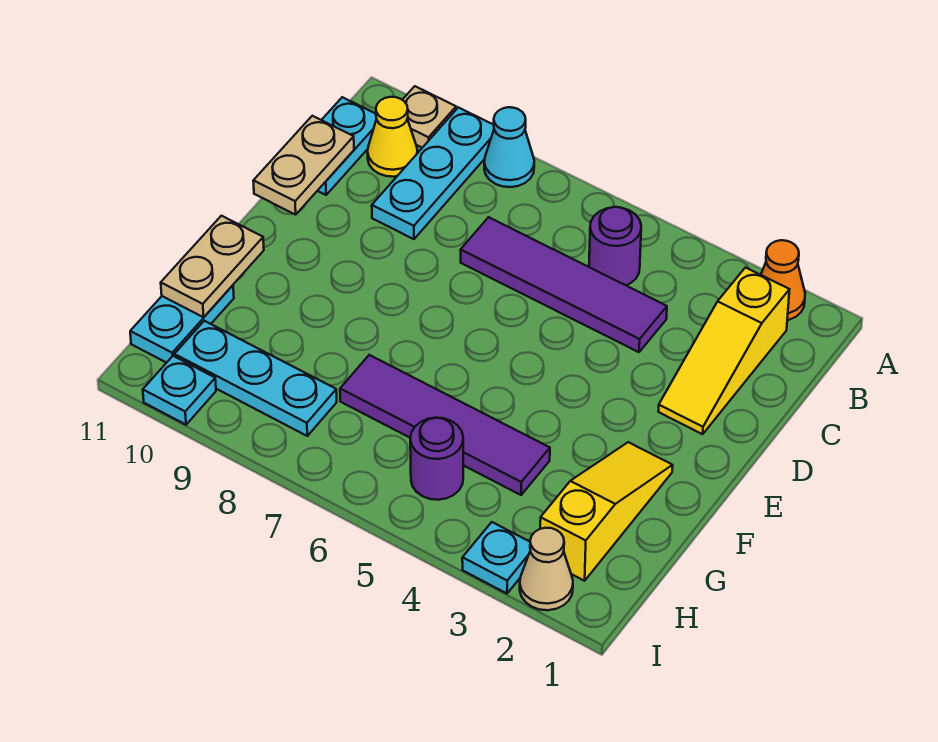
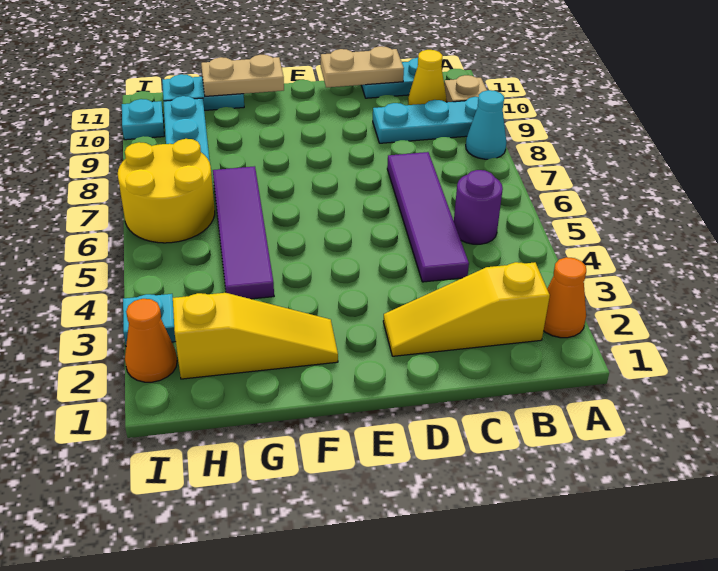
purple 1x1 round brick [410,418,463,500] -> none
none -> yellow 2x2 round brick [118,139,215,243]
tan 1x1 cone [520,528,573,610] -> orange 1x1 cone [125,299,177,382]

